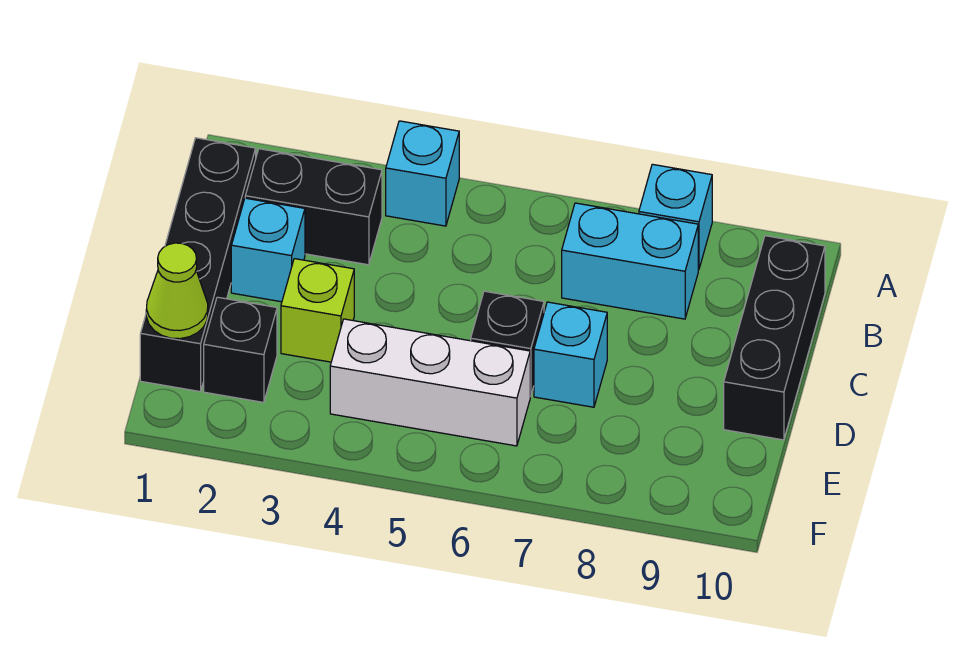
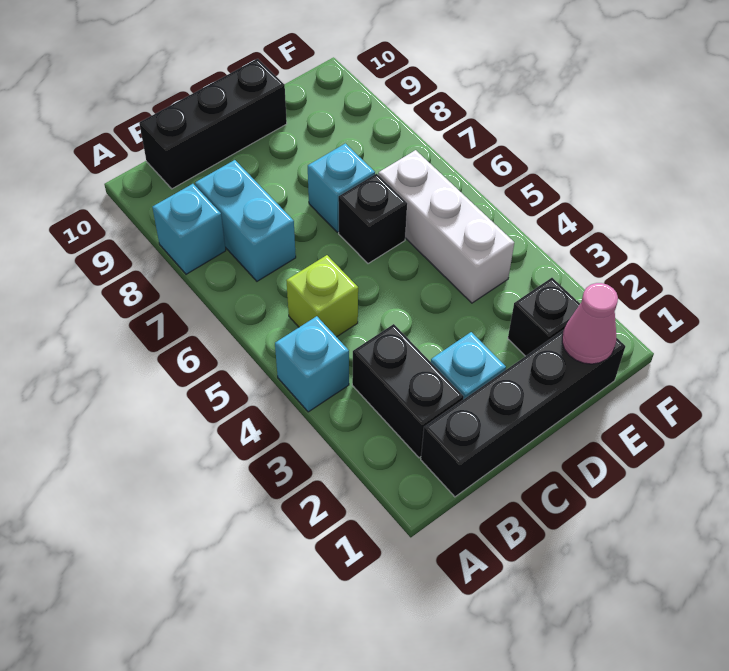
lime 1x1 brick [281,259,354,362] -> lime 1x1 brick moved to [286,255,358,337]
lime 1x1 cone [146,243,208,339] -> pink 1x1 cone [562,283,618,364]

